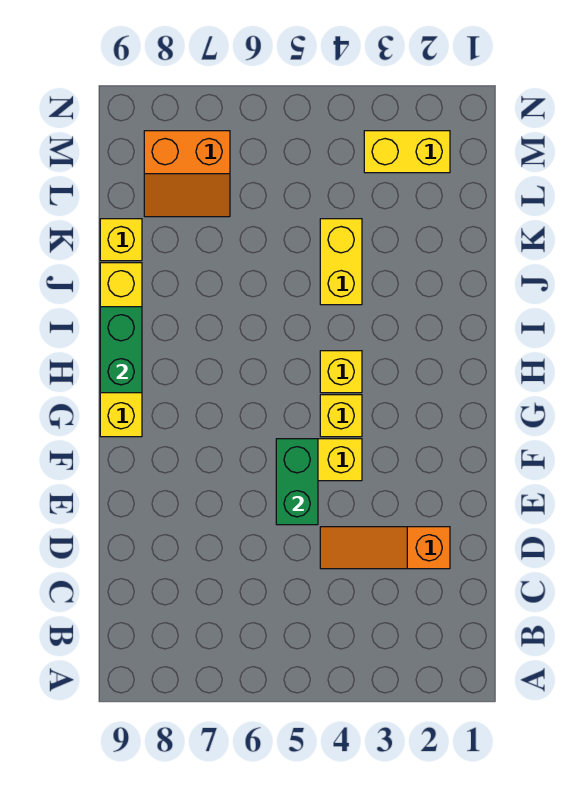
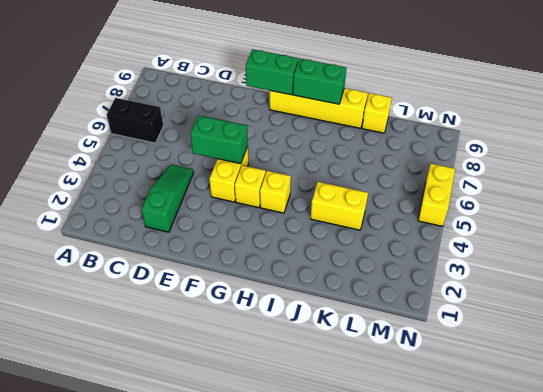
none -> black 1x2 brick [107,98,163,143]
orange 1x3 slope [320,527,450,569] -> green 1x3 slope [141,165,194,232]
none -> green 1x2 brick [246,49,298,95]
orange 2x2 slope [144,131,230,217] -> none
yellow 1x2 brick [364,131,450,173] -> yellow 1x2 brick moved to [418,163,455,226]

